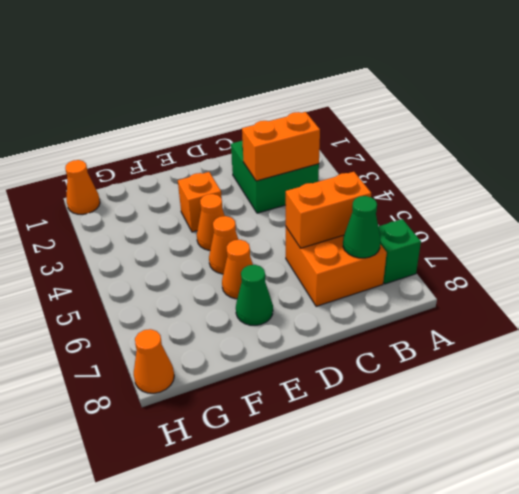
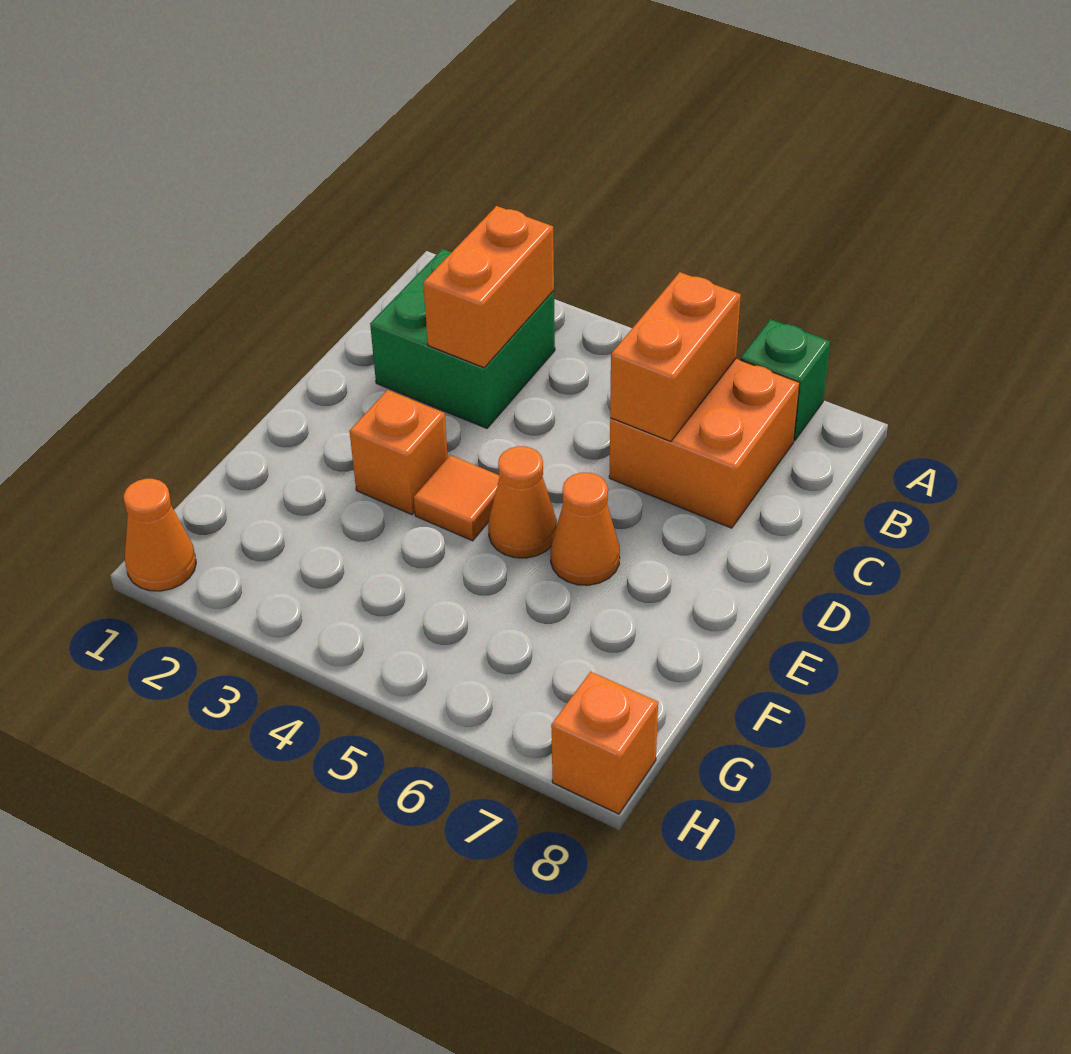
green 1x1 cone [343,196,381,258] -> none
orange 1x1 cone [197,194,225,250] -> orange 1x1 tile [414,455,500,541]
green 1x1 cone [236,265,273,325] -> none
orange 1x1 cone [134,329,174,393] -> orange 1x1 brick [551,672,658,814]

